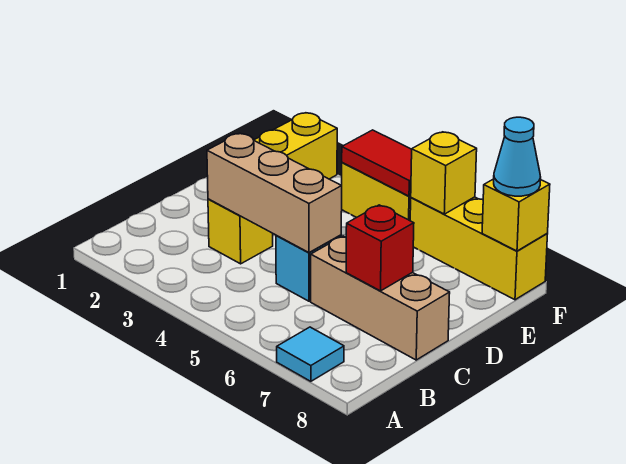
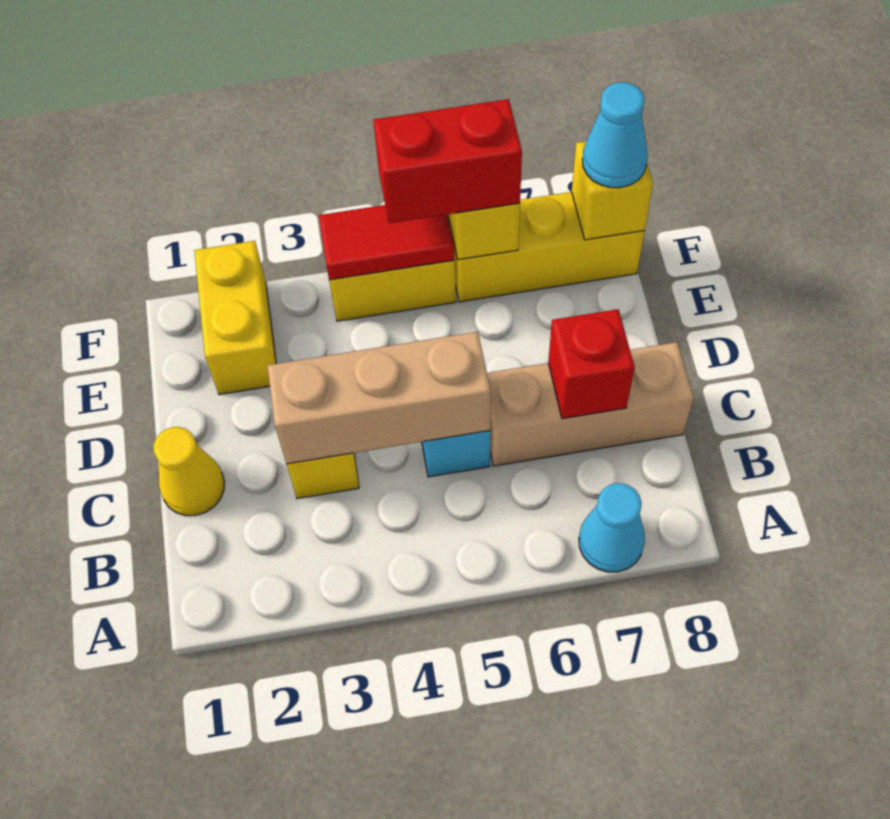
cyan 1x1 tile [277,327,344,381] -> cyan 1x1 cone [579,483,645,572]
none -> yellow 1x1 cone [153,427,225,516]
none -> red 1x2 brick [373,99,522,223]

